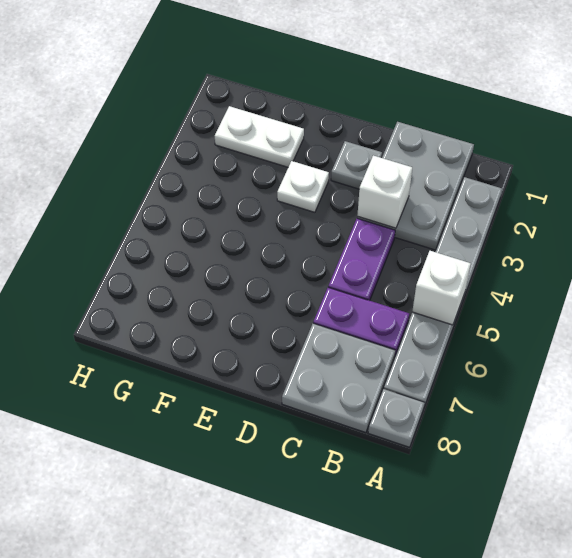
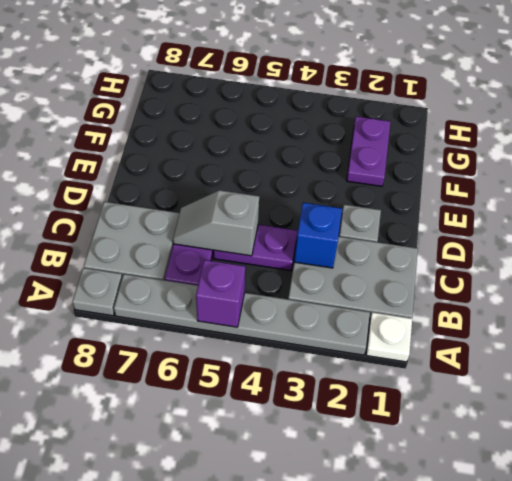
white 1x1 brick [412,251,471,325] -> purple 1x1 brick [196,260,245,327]
white 1x1 brick [357,156,412,228] -> blue 1x1 brick [294,203,342,268]
none -> grey 1x2 slope [173,190,259,256]
white 1x1 plate [277,161,329,212] -> white 1x1 plate moved to [366,312,412,362]
white 1x2 plate [215,106,304,167] -> purple 1x2 plate [347,117,390,186]

